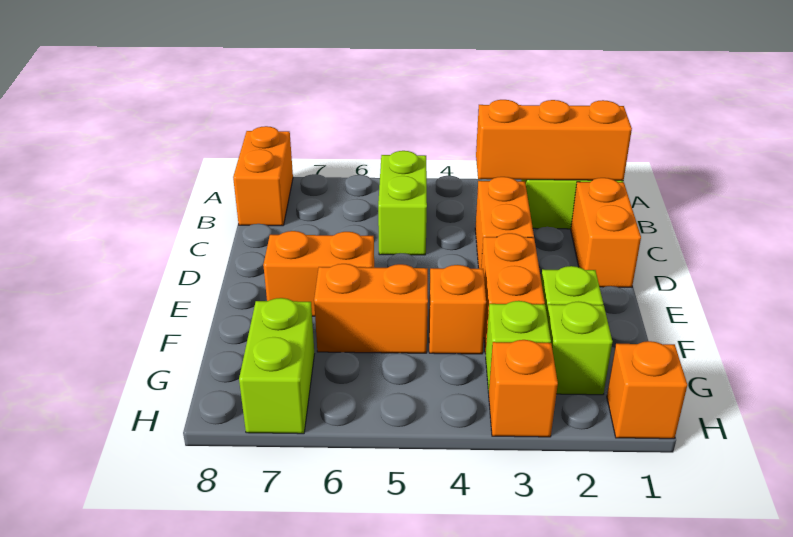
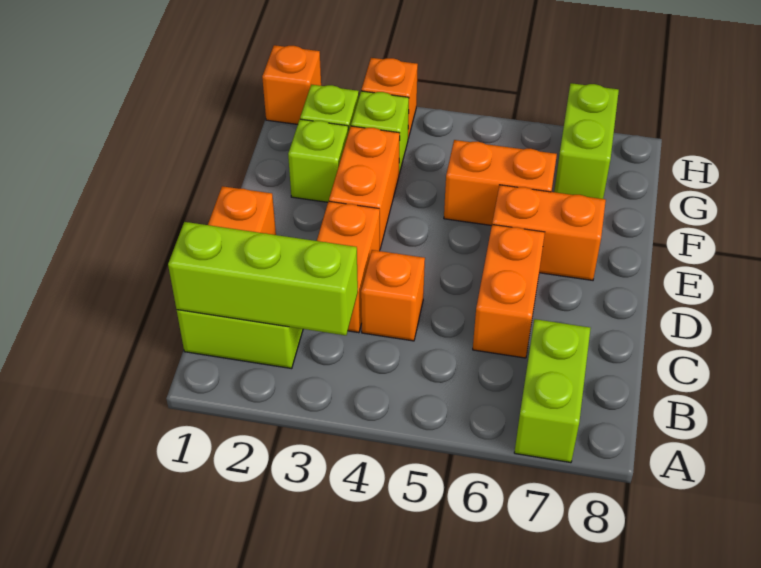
orange 1x2 brick [233,126,293,226] -> orange 1x2 brick moved to [473,225,545,358]
orange 1x3 brick [476,100,632,181] -> lime 1x3 brick [168,222,358,335]
lime 1x2 brick [378,151,427,255] -> lime 1x2 brick moved to [514,319,591,463]
orange 1x1 brick [429,265,486,354] -> orange 1x1 brick moved to [361,250,425,341]

